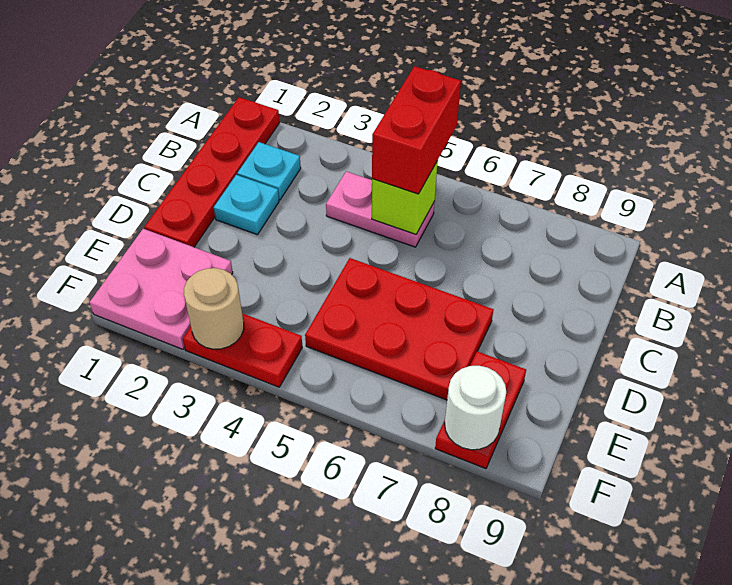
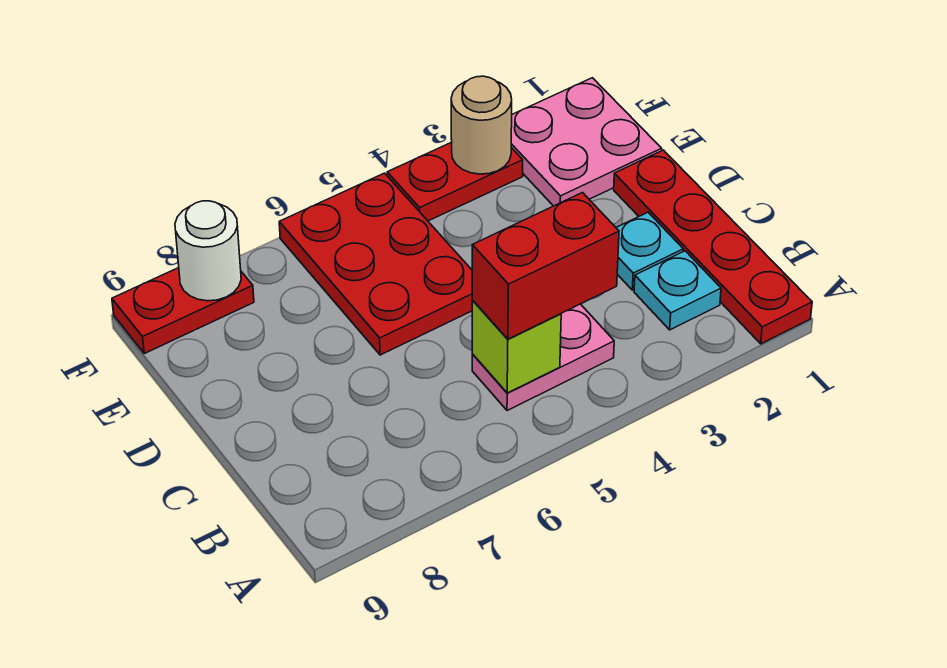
red 1x2 brick [372,66,461,194] -> red 1x2 brick turned to [472,193,619,339]
red 2x3 plate [305,258,494,400] -> red 2x3 plate turned to [279,173,473,355]
red 1x2 plate [435,351,526,469] -> red 1x2 plate turned to [112,268,254,353]

